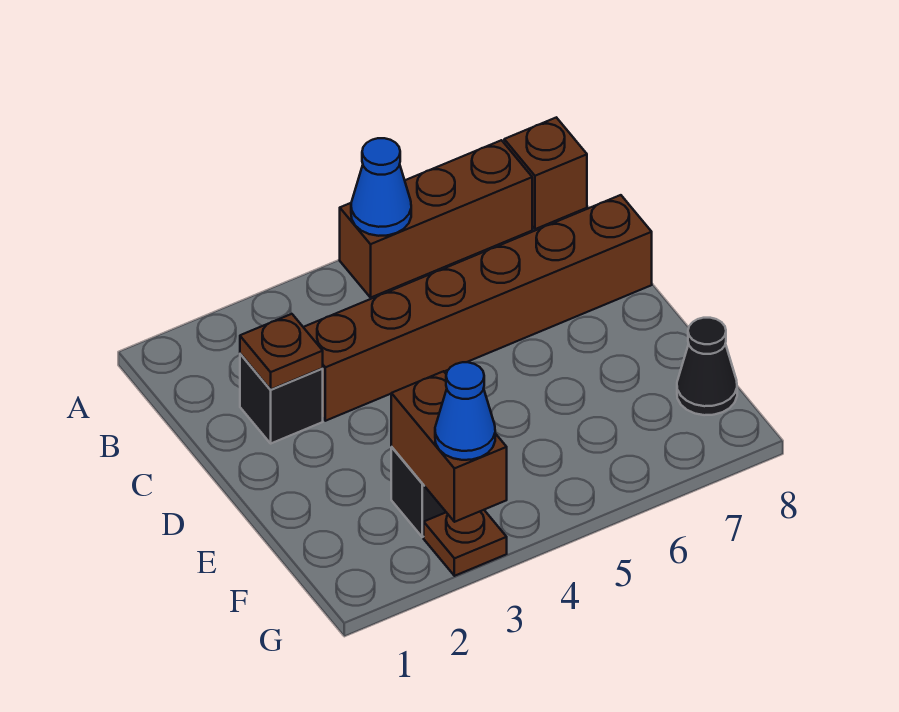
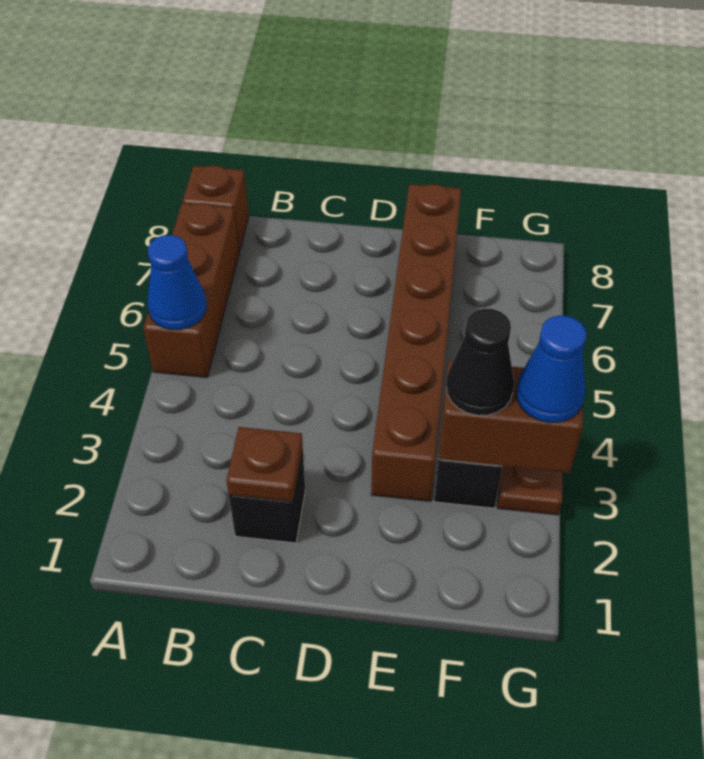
brown 1x6 brick [304,195,652,421] -> brown 1x6 brick moved to [371,184,461,501]
black 1x1 cone [677,318,737,415] -> black 1x1 cone moved to [446,309,514,415]

